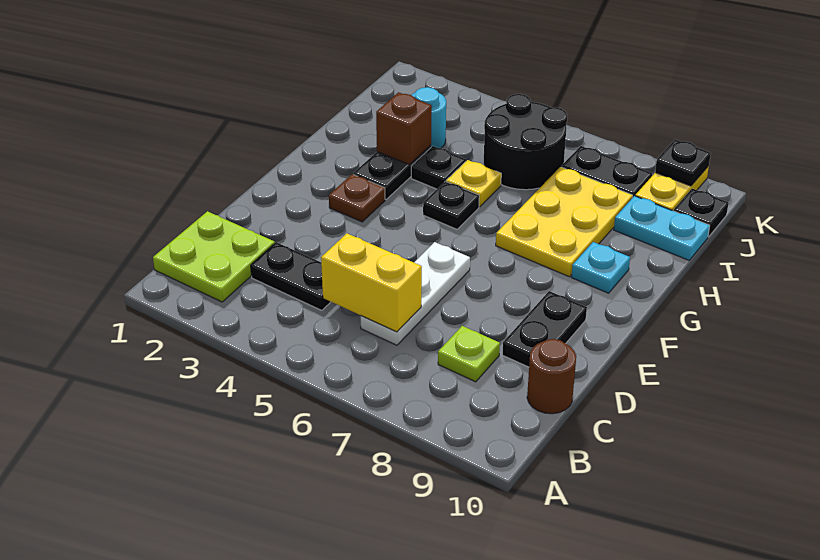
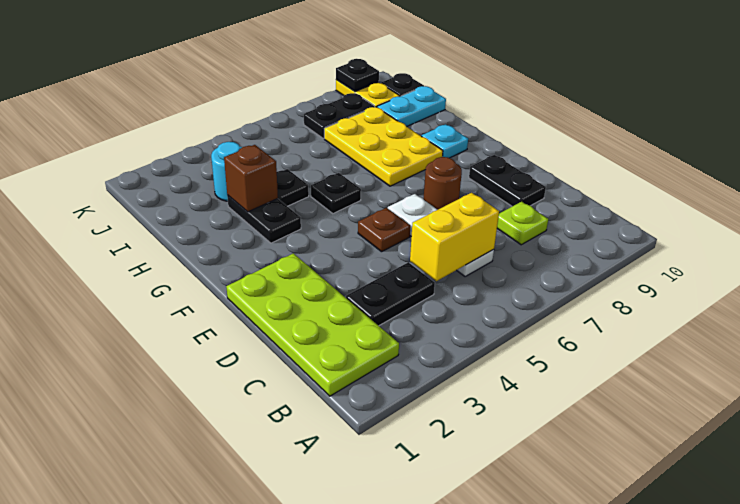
lime 2x2 plate [153,211,275,302] -> lime 2x4 plate [226,253,399,396]
brown 1x1 round brick [527,339,576,414] -> brown 1x1 round brick moved to [423,157,462,210]
brown 1x1 plate [329,174,385,222] -> brown 1x1 plate moved to [358,208,410,252]
yellow 1x1 plate [446,160,501,207] -> none
black 2x2 round brick [484,94,567,190] -> none

